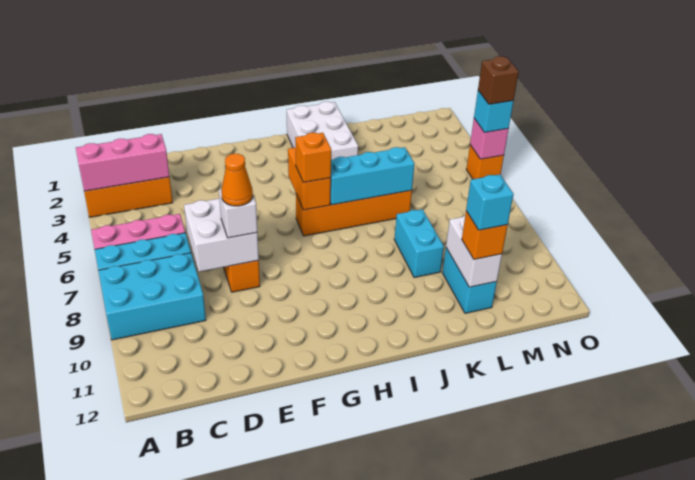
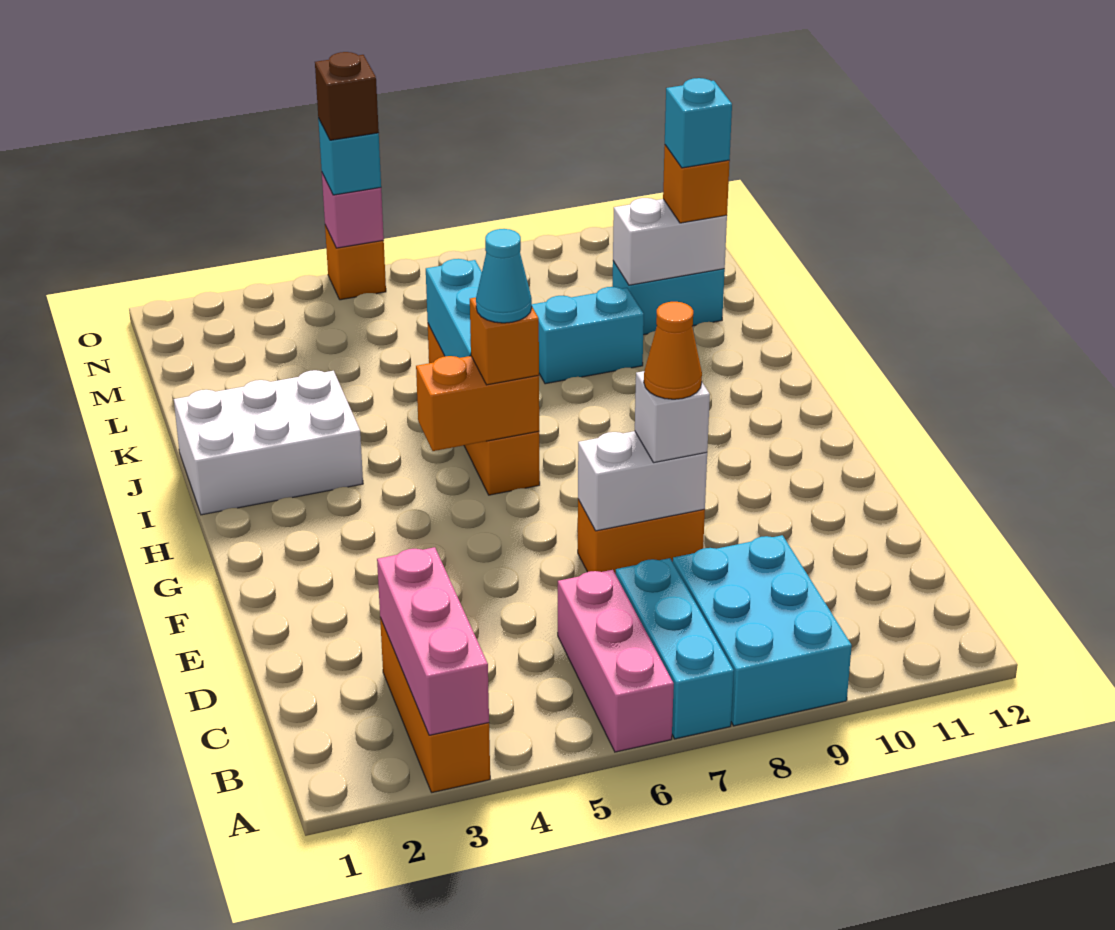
white 2x2 brick [184,199,259,272] -> white 1x2 brick [578,431,707,531]
none -> cyan 1x1 cone [476,229,532,323]

